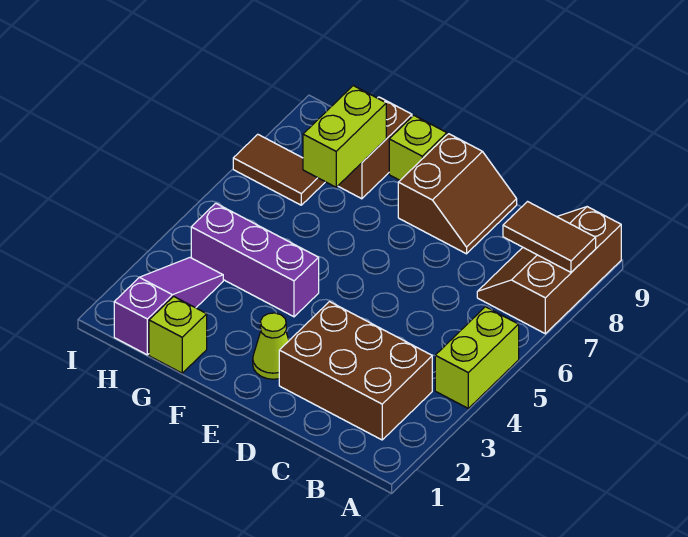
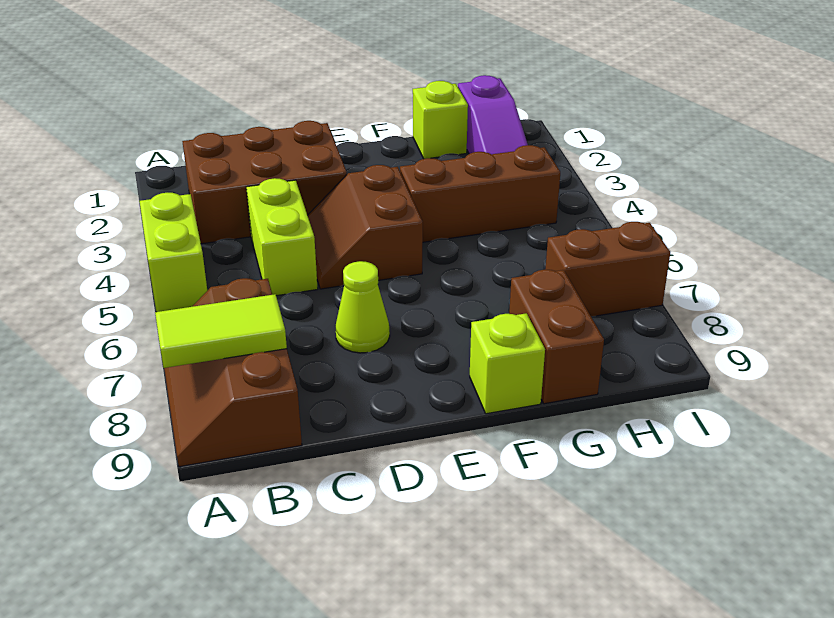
brown 2x3 slope [477,207,621,334] -> brown 2x3 slope turned to [164,278,302,467]
brown 1x2 tile [503,202,596,272] -> lime 1x2 tile [155,294,287,368]
brown 2x2 slope [398,134,517,254] -> brown 2x2 slope moved to [307,165,423,289]
lime 1x1 cone [253,313,289,379] -> lime 1x1 cone moved to [335,261,390,353]
purple 1x3 brick [191,203,319,317] -> brown 1x3 brick [400,145,560,242]
lime 1x2 brick [303,86,386,187] -> lime 1x2 brick moved to [246,178,318,296]
brown 1x2 tile [233,134,325,205] -> brown 1x2 brick [545,222,670,316]

